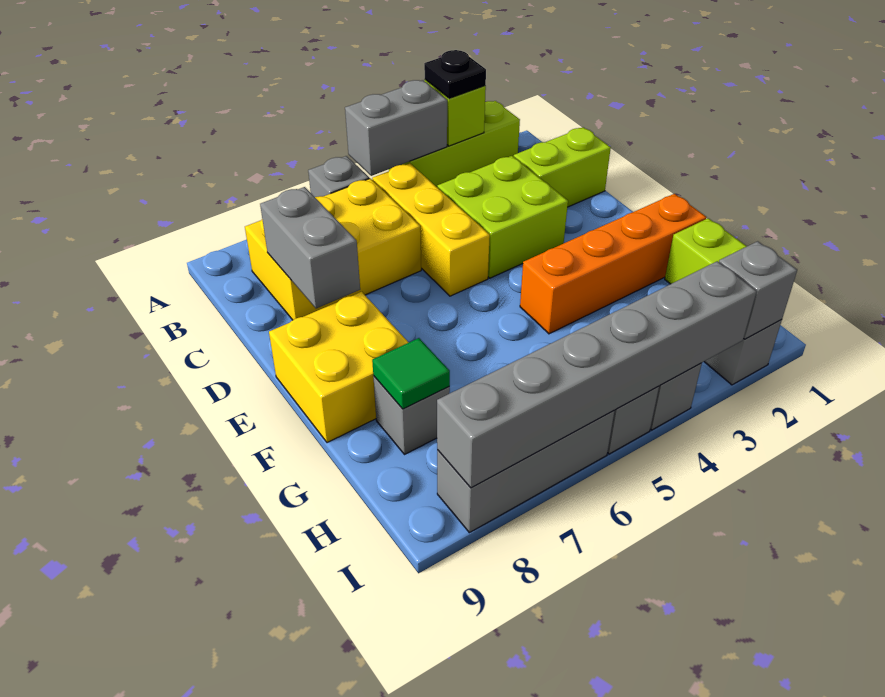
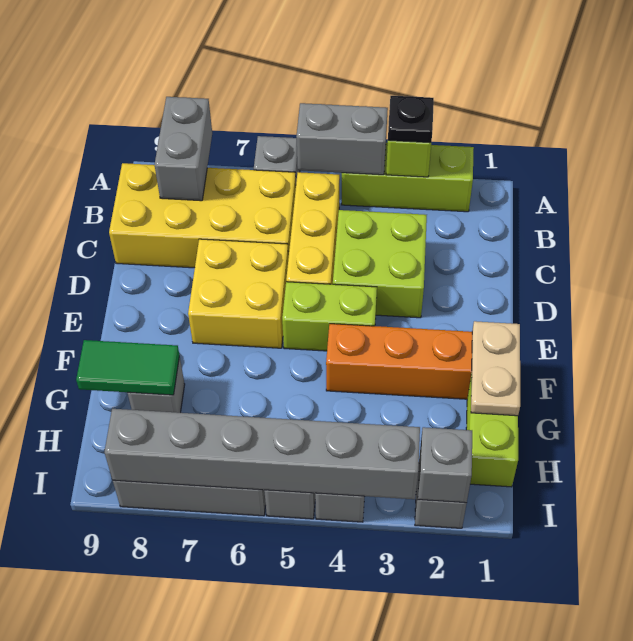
yellow 2x3 brick [245,178,421,320] -> yellow 2x4 brick [109,163,296,268]
lime 1x2 brick [514,127,611,207] -> lime 1x2 brick moved to [282,282,377,351]
grey 1x2 brick [260,187,360,308] -> grey 1x2 brick moved to [155,97,212,201]
yellow 2x2 brick [269,292,409,443] -> yellow 2x2 brick moved to [188,239,288,348]
none -> tan 1x2 plate [471,321,520,416]
green 1x1 tile [372,338,450,409] -> green 1x2 tile [76,340,179,395]

